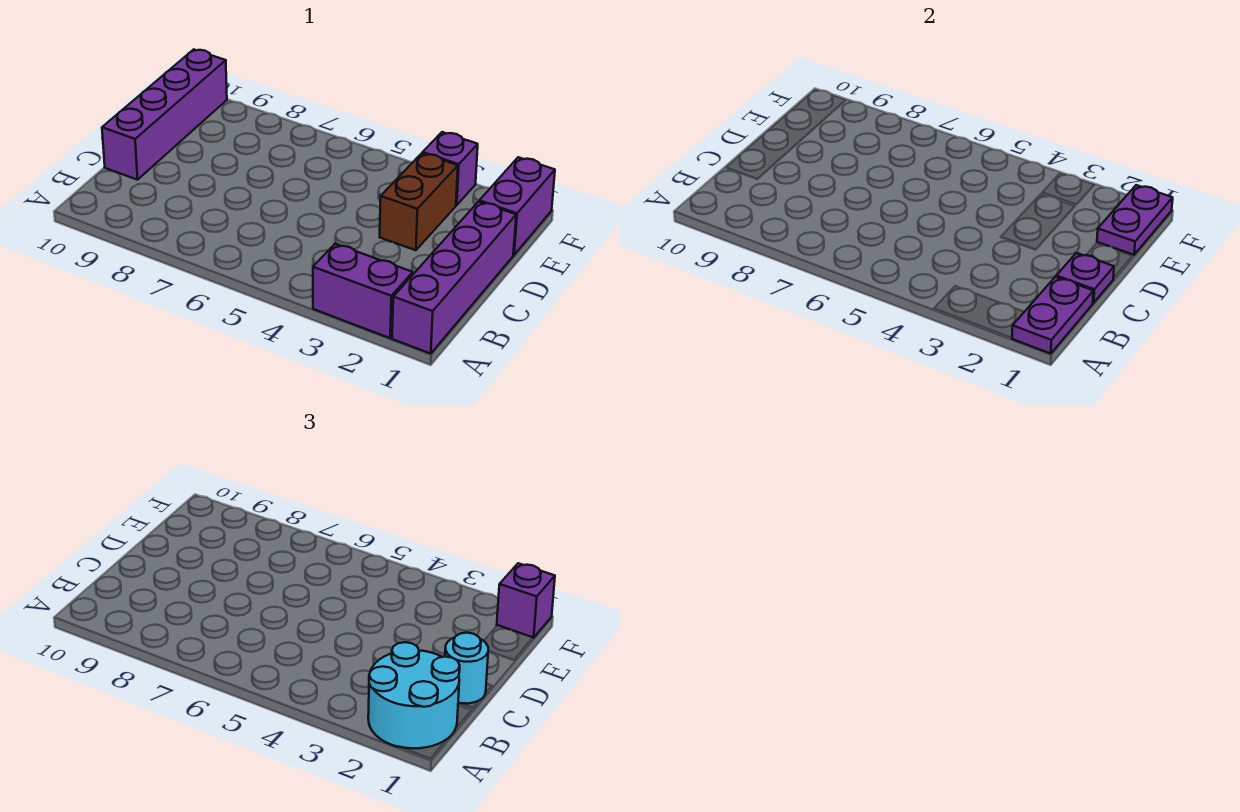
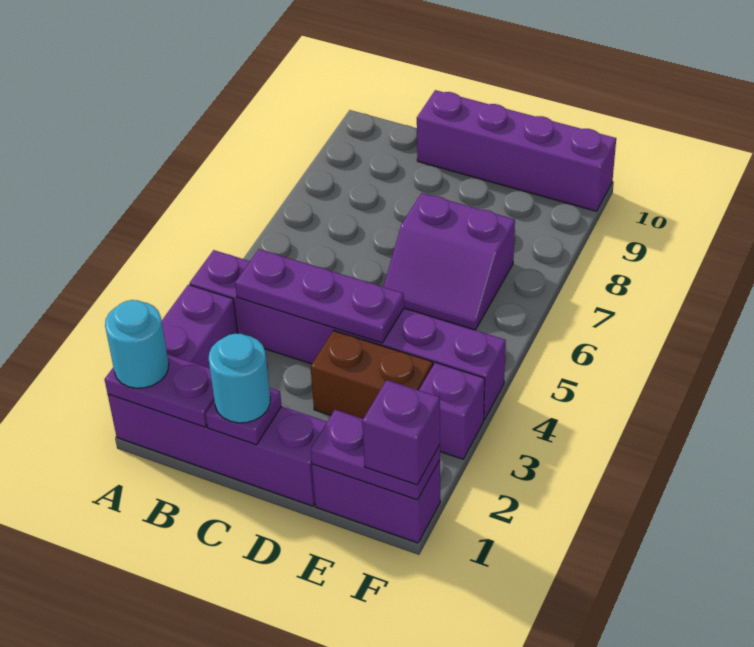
cyan 2x2 round brick [368,642,460,748] -> cyan 1x1 round brick [105,300,169,388]
none -> purple 1x6 brick [190,250,506,420]
none -> purple 1x3 plate [235,249,404,343]
none -> purple 2x2 slope [384,193,515,330]

